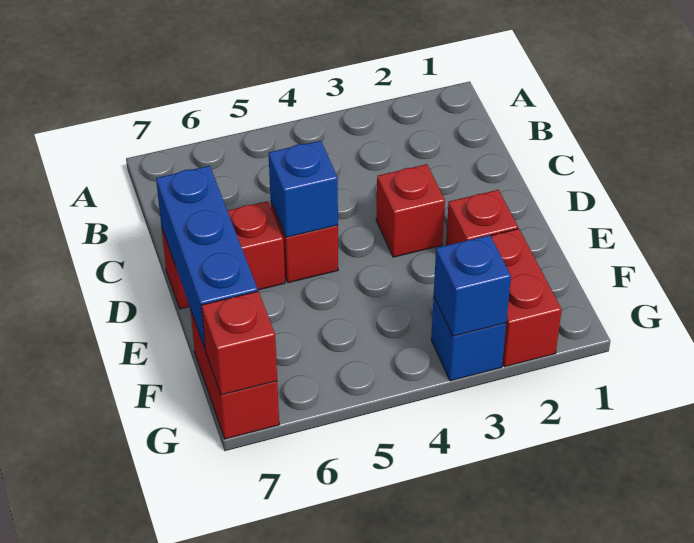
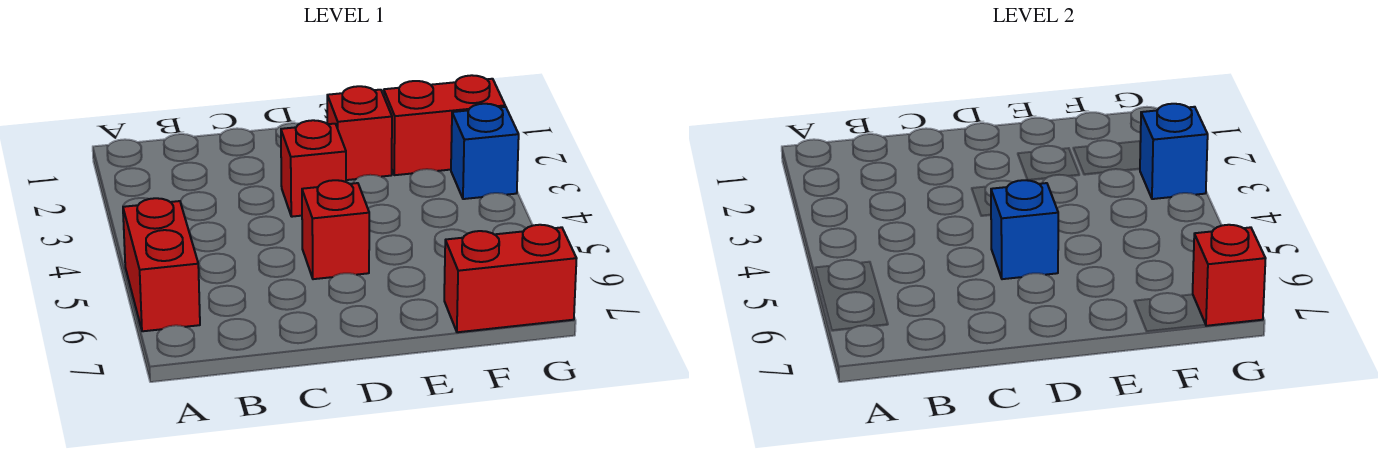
red 1x2 brick [161,201,285,309] -> red 1x2 brick moved to [123,198,200,331]
blue 1x3 brick [156,166,258,348] -> none

